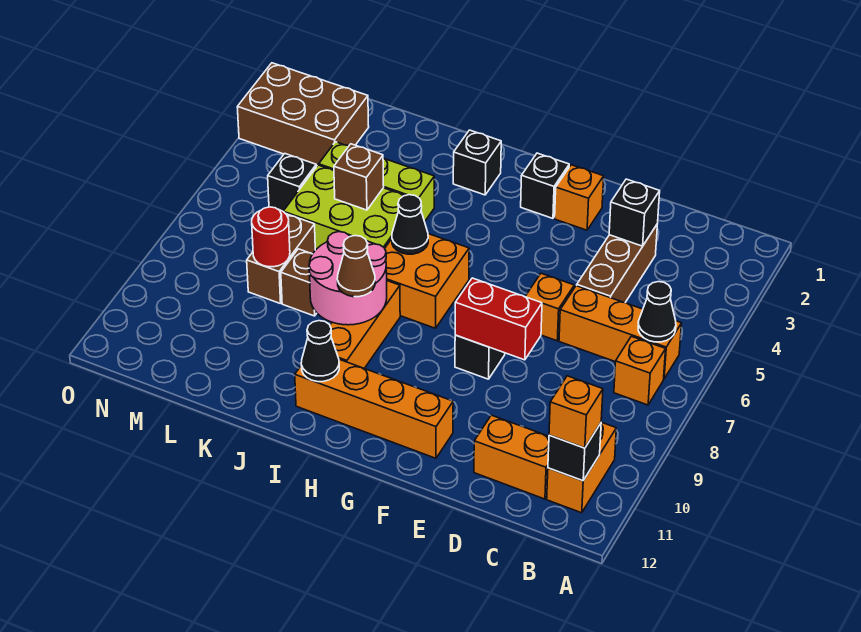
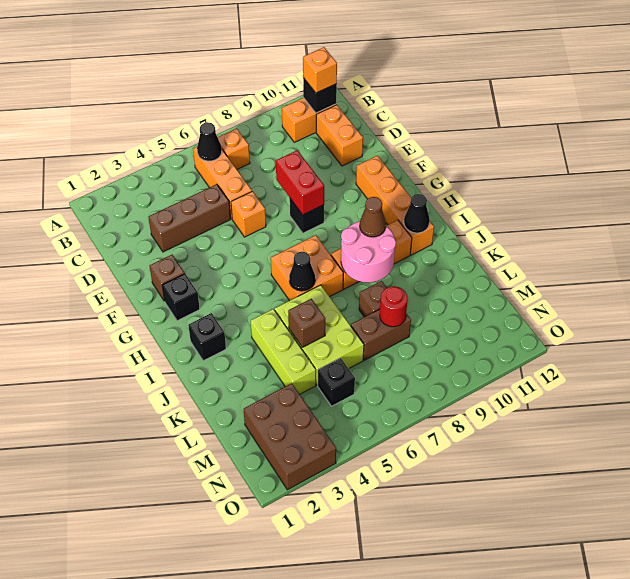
black 1x1 brick [609,179,660,246] -> none
orange 1x1 brick [555,165,604,230] -> brown 1x1 brick [150,255,185,301]

